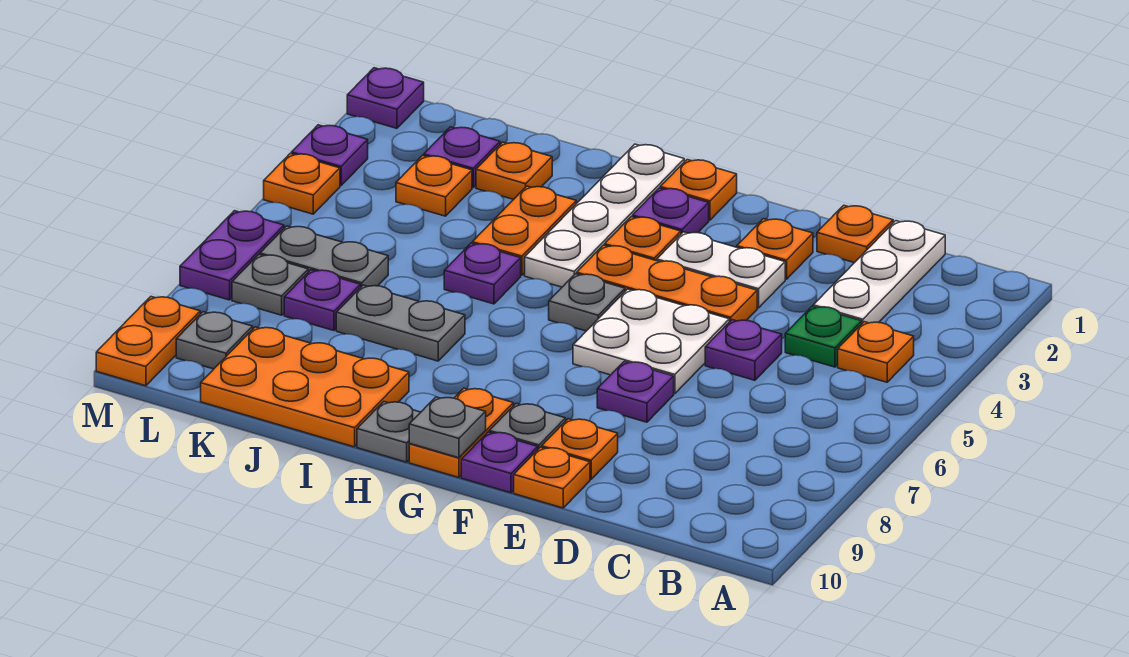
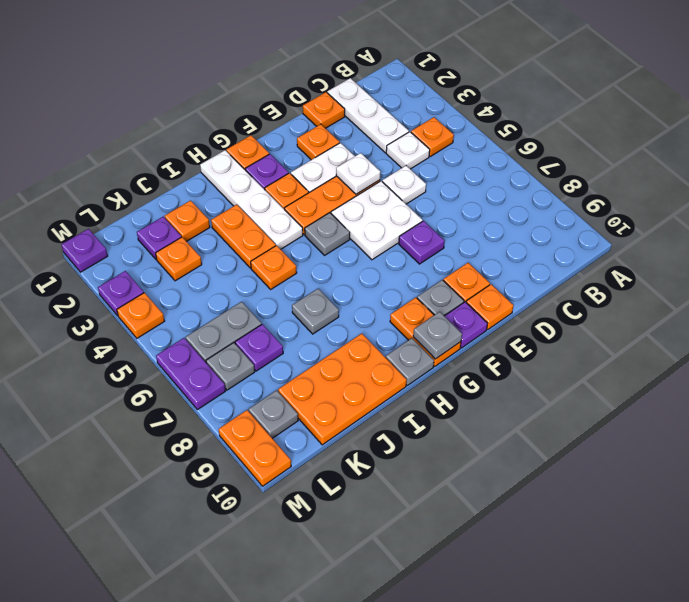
green 1x1 plate [785,306,862,367] -> white 1x1 plate [386,132,430,169]
purple 1x1 plate [705,320,782,380] -> white 1x1 plate [382,166,426,204]
none -> white 1x1 plate [336,153,380,194]
purple 1x1 plate [444,243,521,304] -> orange 1x1 plate [251,246,297,289]
grey 1x2 plate [336,285,465,361] -> grey 1x1 plate [292,289,339,334]

